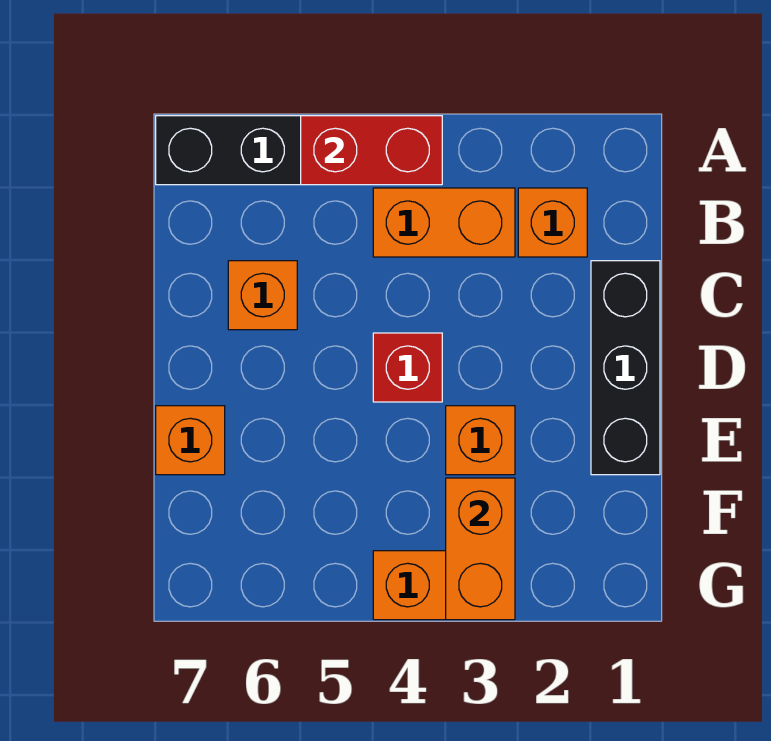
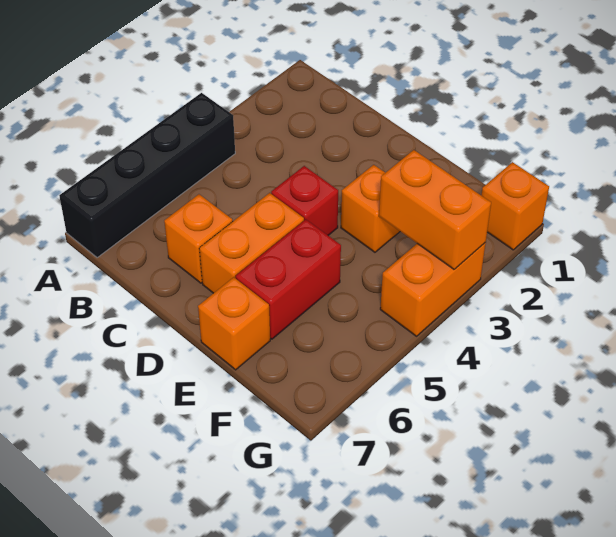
red 1x2 brick [301,116,442,185] -> red 1x2 brick moved to [236,219,341,339]
orange 1x1 brick [518,188,587,257] -> orange 1x1 brick moved to [481,162,549,250]
orange 1x2 brick [373,188,515,257] -> orange 1x2 brick moved to [199,193,304,293]
black 1x3 brick [591,261,660,475] -> none

